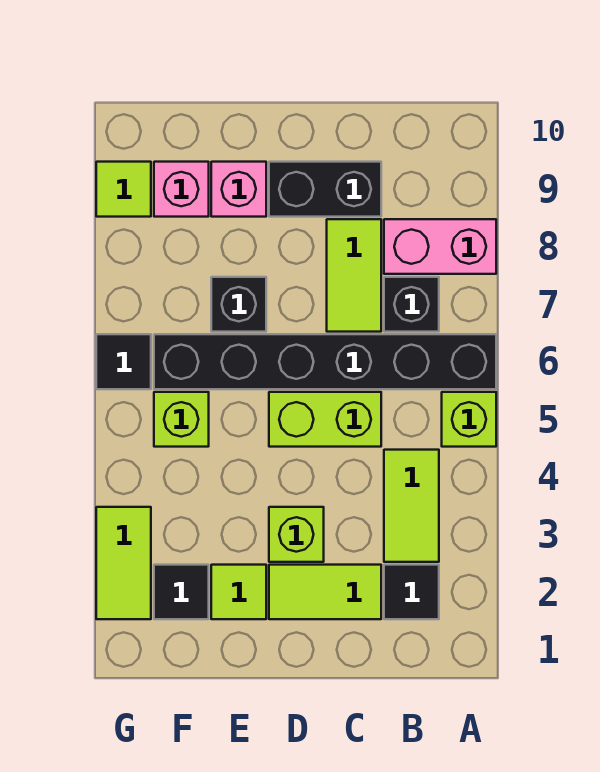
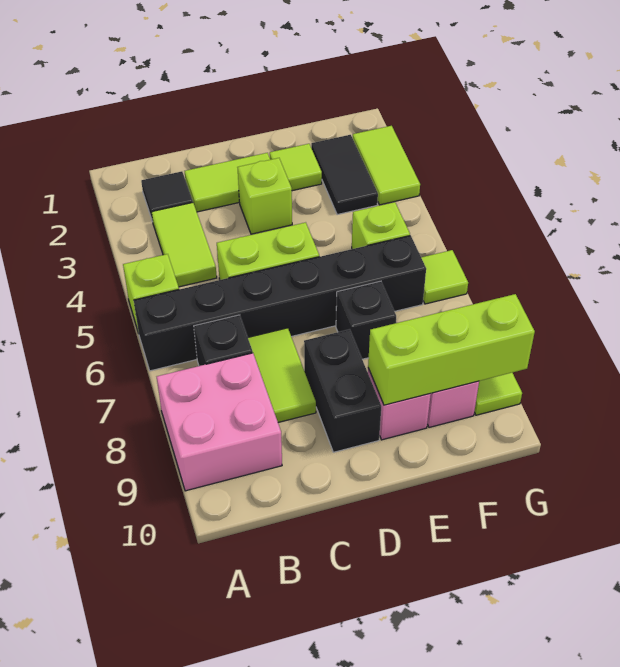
pink 1x2 brick [384,219,496,274] -> pink 2x2 brick [157,353,282,491]
black 1x2 brick [269,162,381,217] -> black 1x2 brick turned to [304,329,381,452]
none -> lime 1x3 brick [368,294,535,405]
black 1x1 tile [154,565,209,619] -> black 1x2 tile [311,135,378,215]
black 1x1 tile [96,334,151,389] -> lime 1x1 tile [421,250,468,304]

